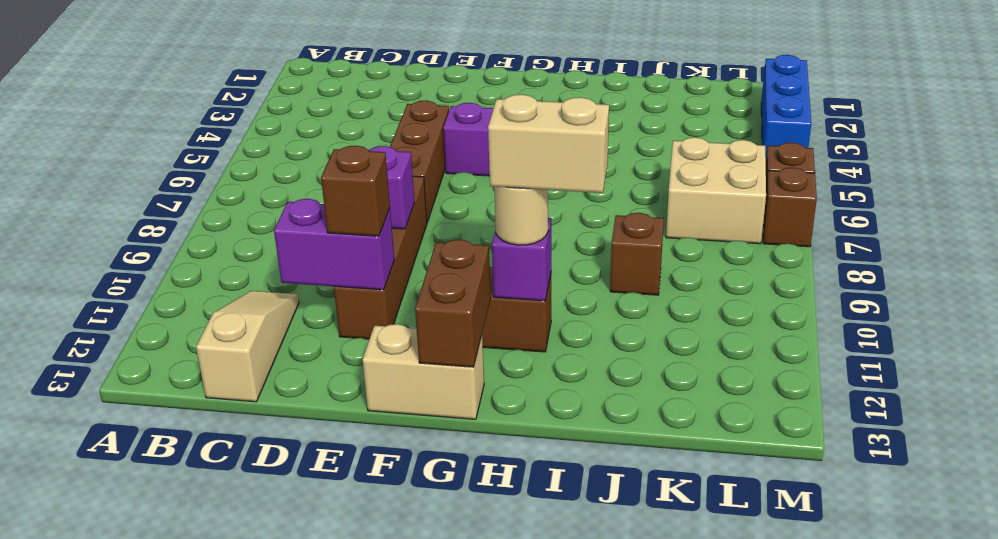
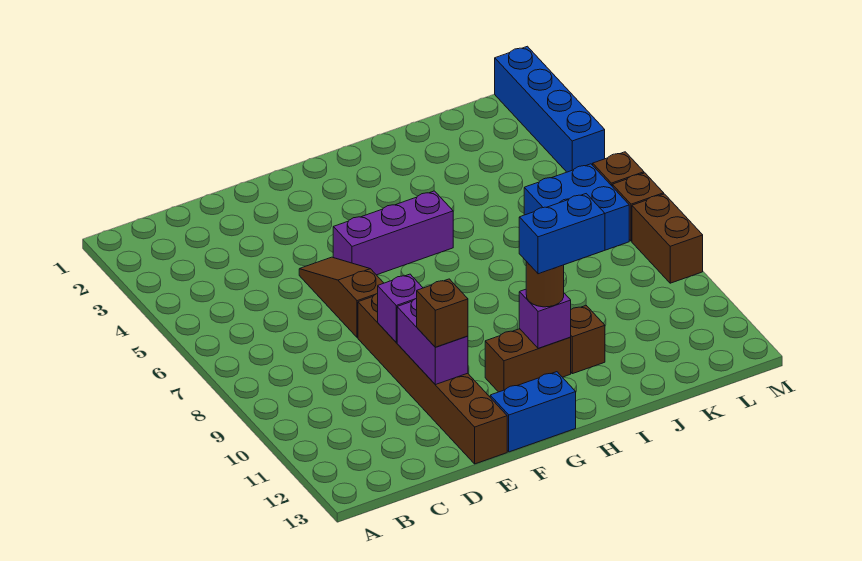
tan 1x3 slope [196,291,299,402] -> none
purple 1x2 brick [274,199,394,290] -> purple 1x2 brick turned to [397,298,468,385]
brown 1x3 brick [390,100,449,222] -> brown 1x3 slope [299,257,383,338]
brown 1x4 brick [334,176,427,339] -> brown 1x6 brick [358,293,507,464]
tan 1x2 brick [362,324,484,419] -> blue 1x2 brick [490,372,576,452]
brown 1x2 brick [415,240,491,367] -> brown 1x2 brick moved to [632,194,703,283]
tan 1x1 round brick [494,187,548,245] -> brown 1x1 round brick [526,261,564,307]
tan 1x2 brick [488,94,609,193] -> blue 1x2 brick [519,194,605,274]
brown 1x1 brick [610,213,664,295] -> brown 1x1 brick moved to [571,306,605,374]
tan 2x2 brick [666,137,766,244] -> blue 2x2 brick [524,164,629,250]
blue 1x3 brick [761,55,811,158] -> blue 1x4 brick [495,46,605,172]

